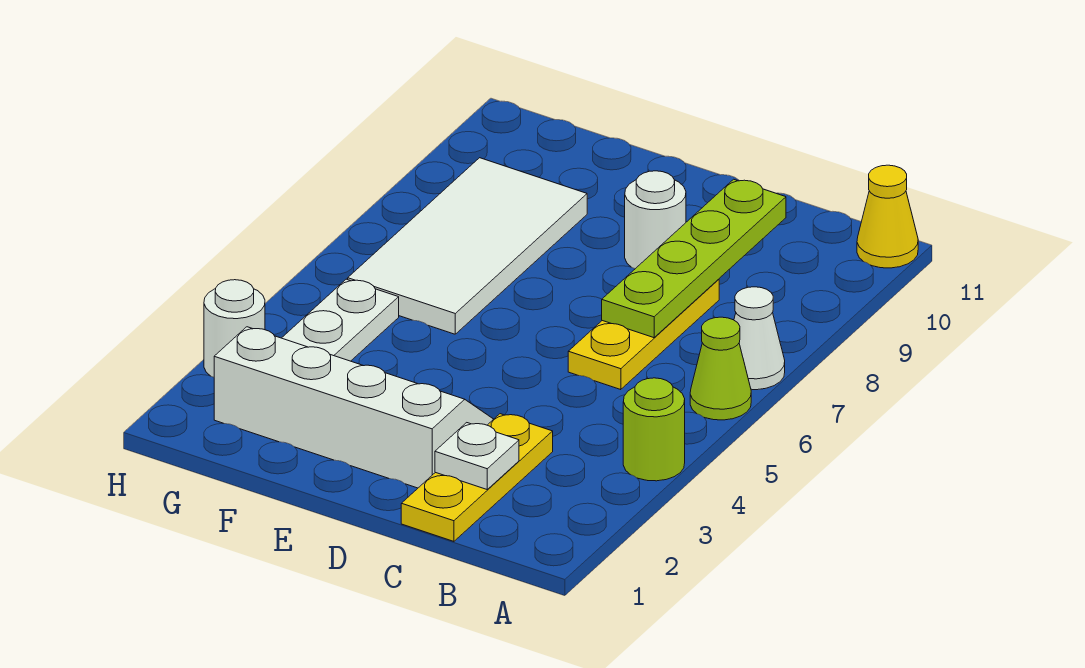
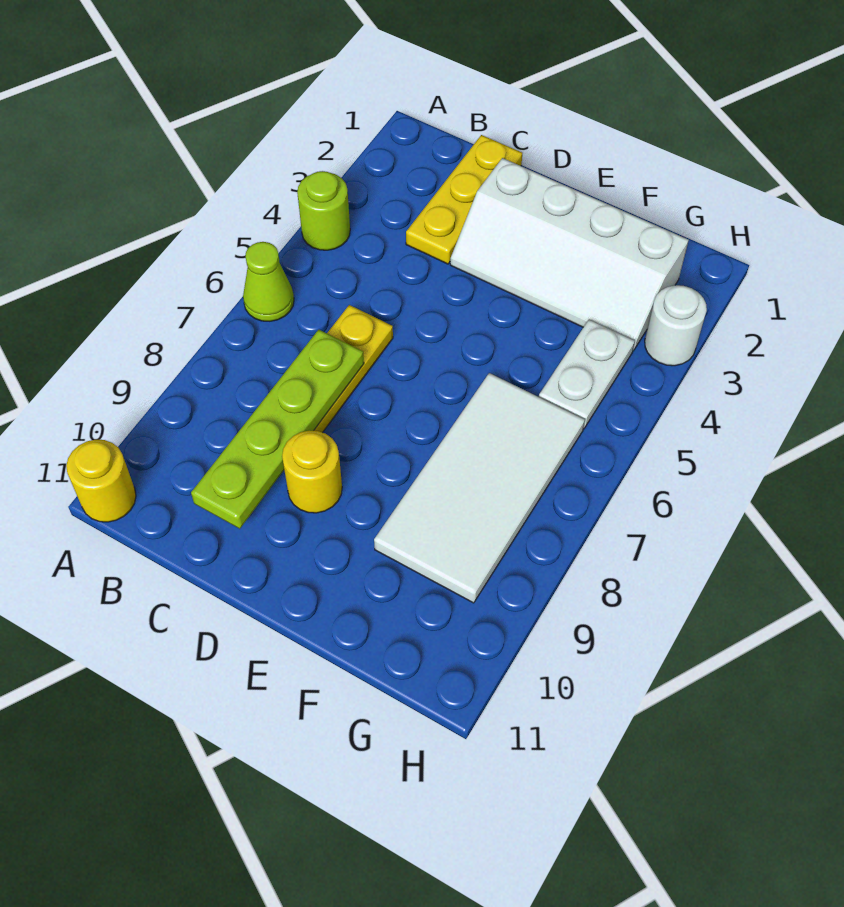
white 1x1 cone [734,287,785,390] -> none
yellow 1x1 cone [857,165,918,268] -> yellow 1x1 round brick [66,440,136,522]
white 1x1 plate [435,423,519,489] -> none
white 1x1 round brick [625,171,686,269] -> yellow 1x1 round brick [282,430,342,513]

